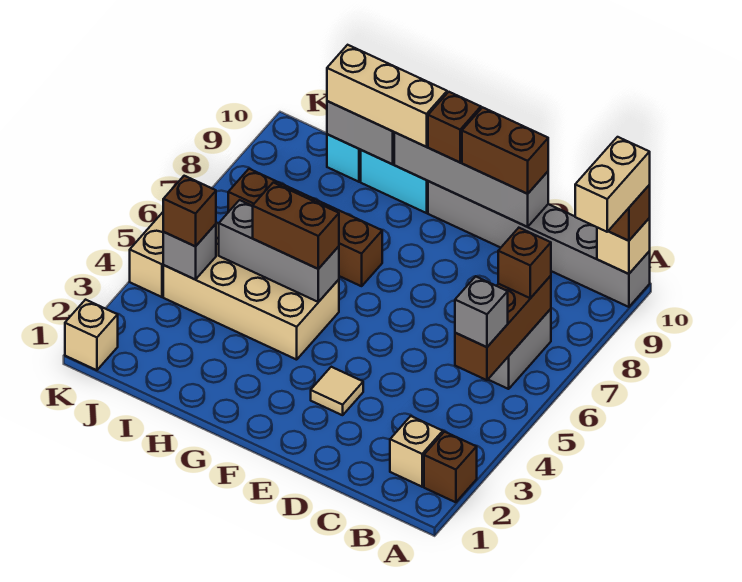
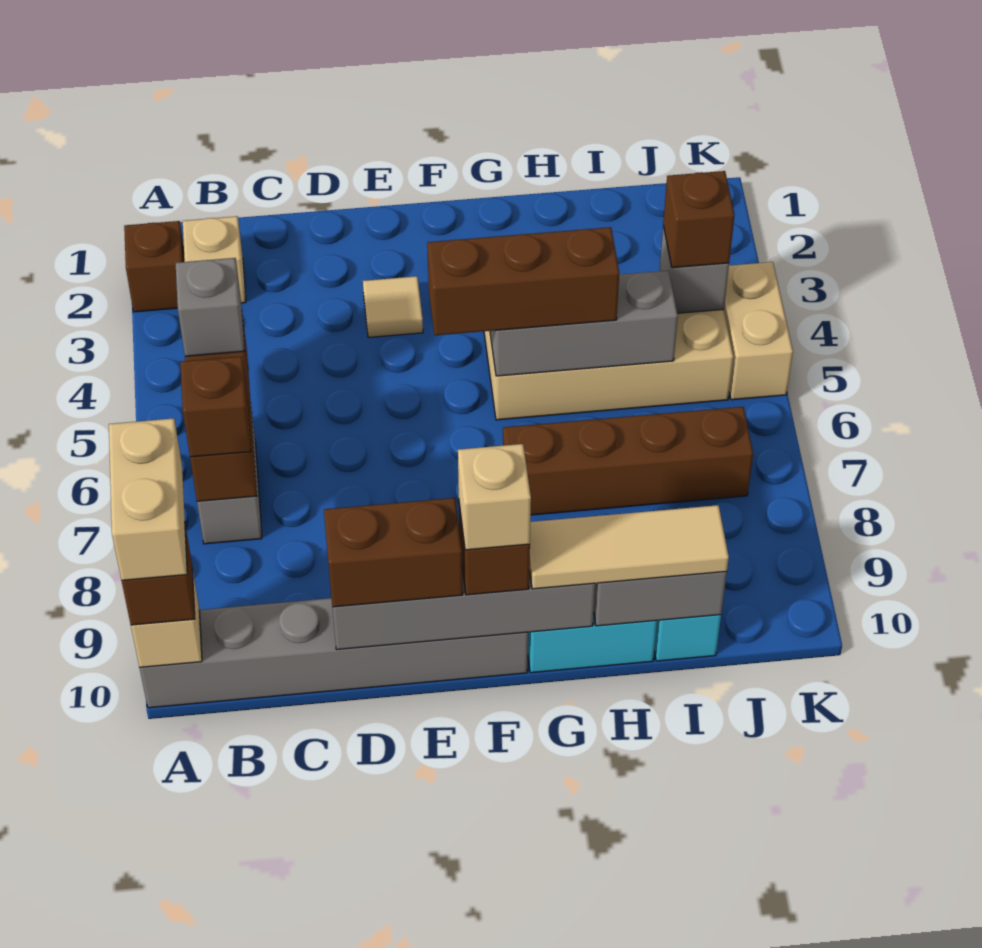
brown 1x2 brick [253,183,339,269] -> brown 1x3 brick [427,227,619,335]
tan 1x3 brick [327,45,447,147] -> tan 1x3 tile [529,505,729,589]
tan 1x1 brick [65,300,118,370] -> tan 1x1 brick moved to [458,444,531,550]

